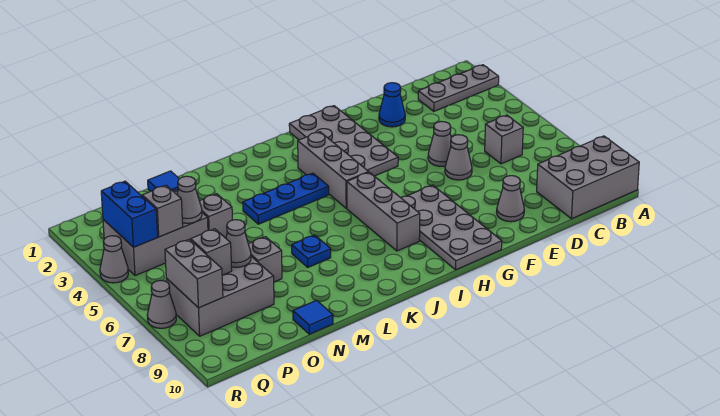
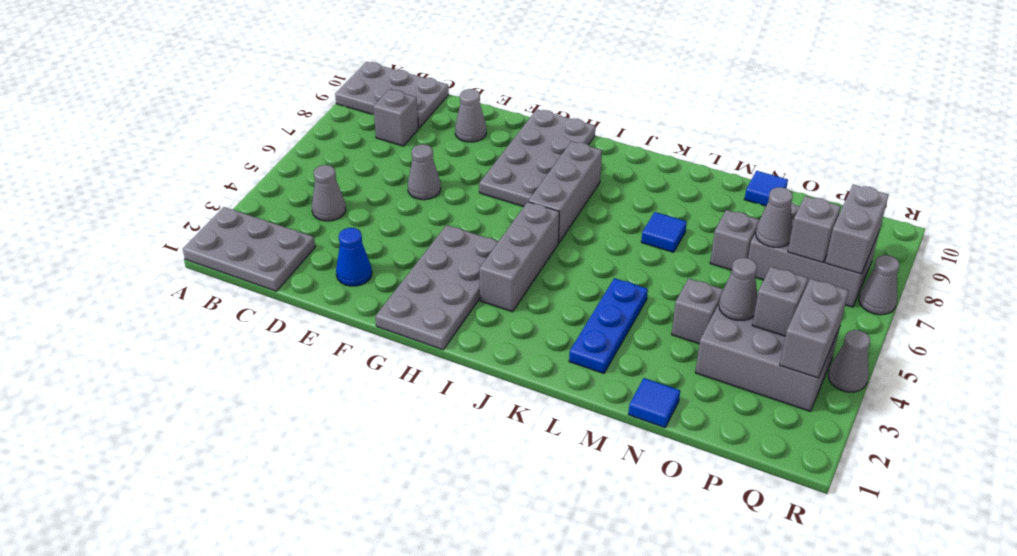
grey 1x3 plate [418,65,499,111] -> grey 2x3 plate [183,207,315,291]
grey 2x3 brick [537,136,639,219] -> grey 2x3 plate [335,62,449,128]
grey 1x1 brick [485,115,523,164] -> grey 1x1 brick moved to [373,89,419,146]
grey 1x1 cone [428,122,451,166] -> grey 1x1 cone moved to [312,165,346,221]
blue 1x3 plate [243,173,329,224] -> blue 1x3 plate turned to [569,278,648,374]
blue 1x1 plate [292,235,331,267] -> blue 1x1 tile [641,212,687,252]
blue 1x2 brick [101,181,158,247] -> grey 1x2 brick [780,279,849,378]

